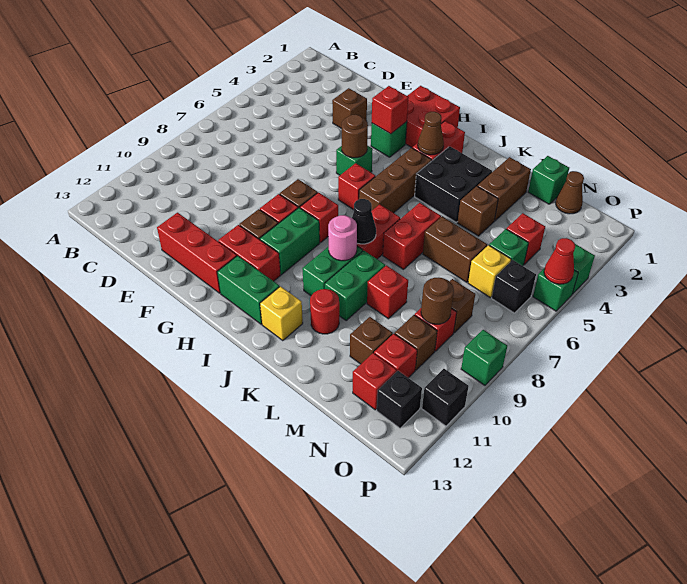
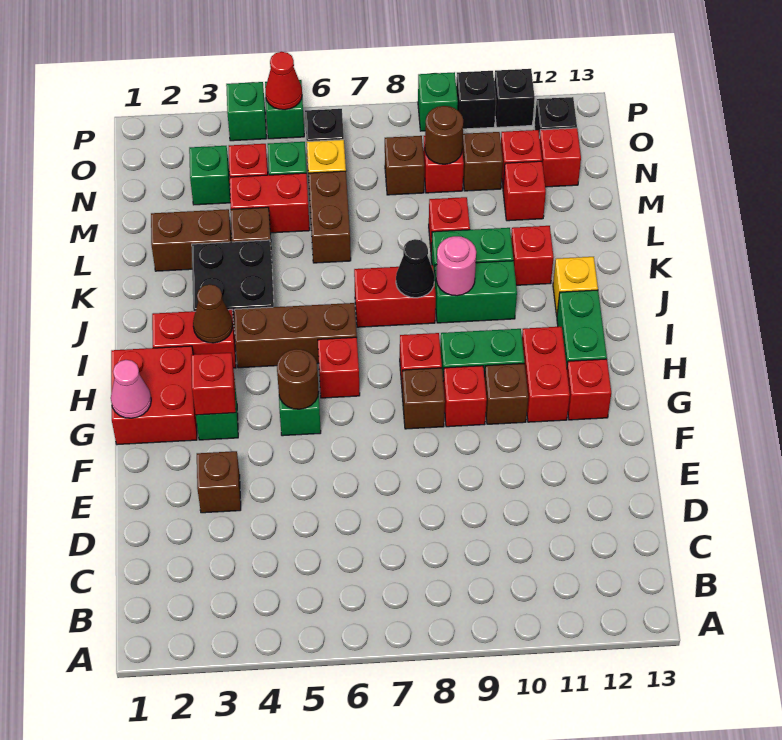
red 1x3 brick [157,213,237,293] -> red 1x1 brick [567,359,611,420]
none -> pink 1x1 cone [111,360,151,418]
red 1x2 brick [383,203,441,269] -> red 1x2 brick moved to [230,173,310,233]
red 1x1 round brick [310,289,339,334] -> red 1x1 brick [511,226,554,285]
green 1x1 brick [528,156,569,204] -> green 1x1 brick moved to [189,146,230,205]
brown 1x1 brick [350,317,393,364] -> red 1x1 brick [503,161,546,221]
brown 1x1 cone [556,171,584,214] -> none
none -> black 1x1 brick [456,71,496,129]

